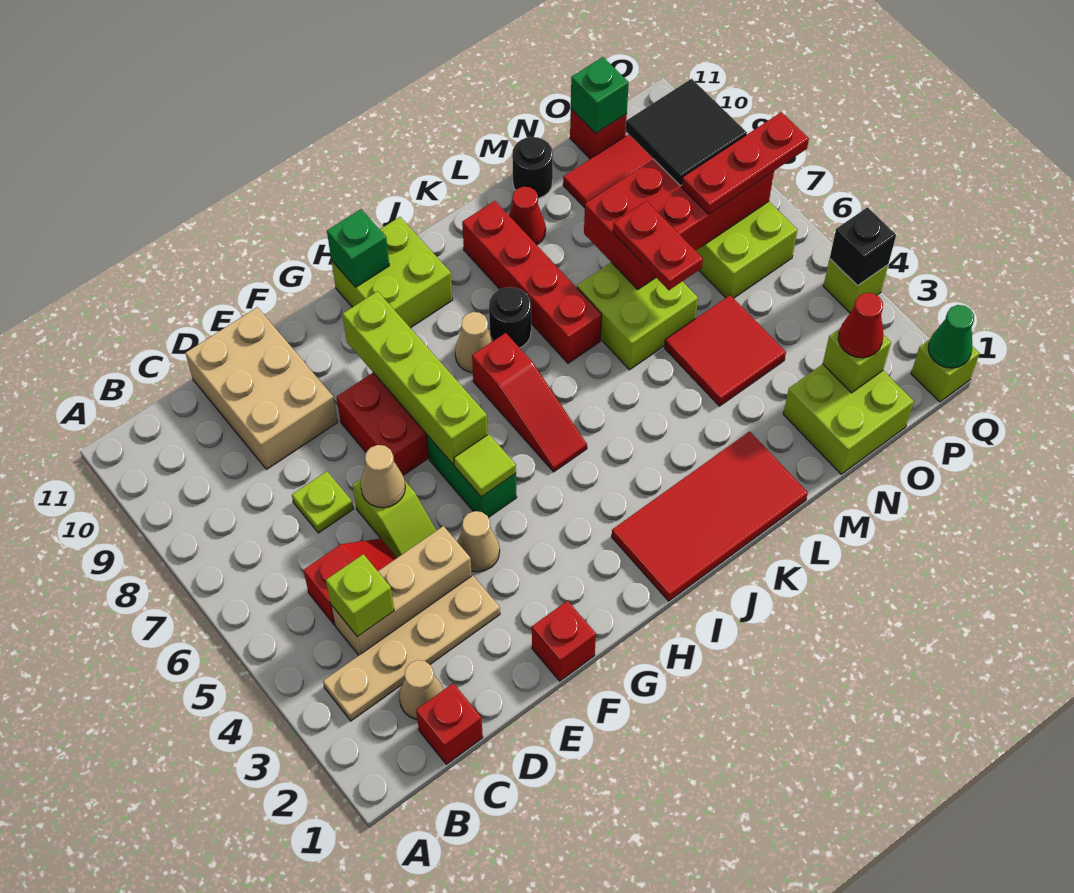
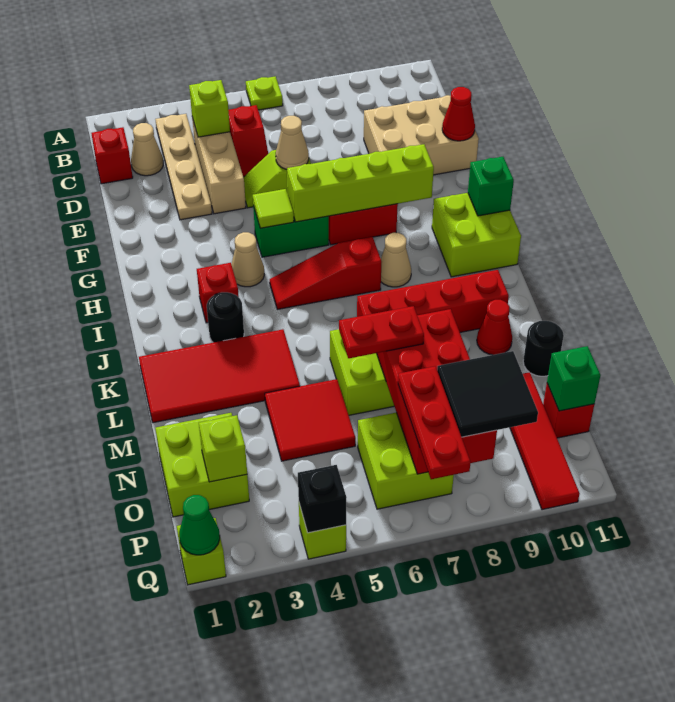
lime 1x1 plate [292,471,353,533] -> lime 1x1 plate moved to [246,76,283,110]
red 1x1 brick [532,601,596,681] -> red 1x1 brick moved to [197,263,239,323]
tan 1x1 cone [457,511,500,572] -> tan 1x1 cone moved to [231,232,264,287]
red 2x4 tile [612,431,808,601] -> red 2x4 tile turned to [139,329,300,423]
black 1x1 round brick [489,287,531,348] -> black 1x1 round brick moved to [207,292,244,343]
red 1x1 cone [838,293,883,358] -> red 1x1 cone moved to [442,87,475,141]

